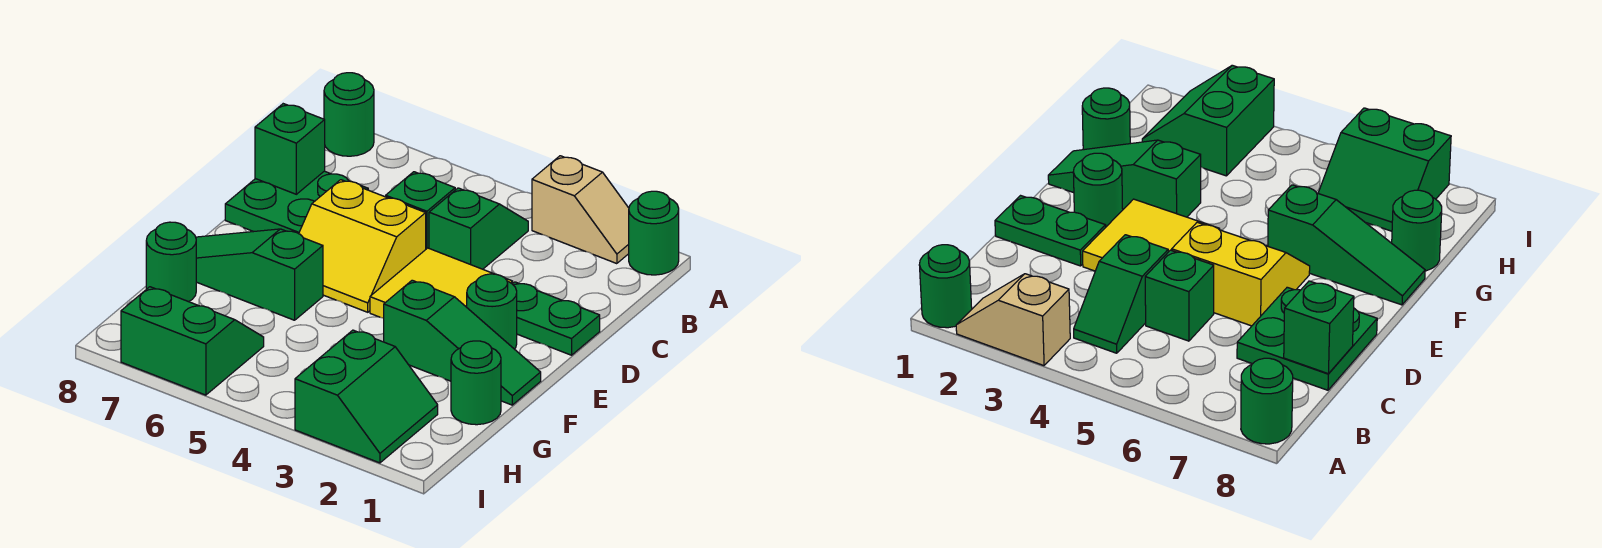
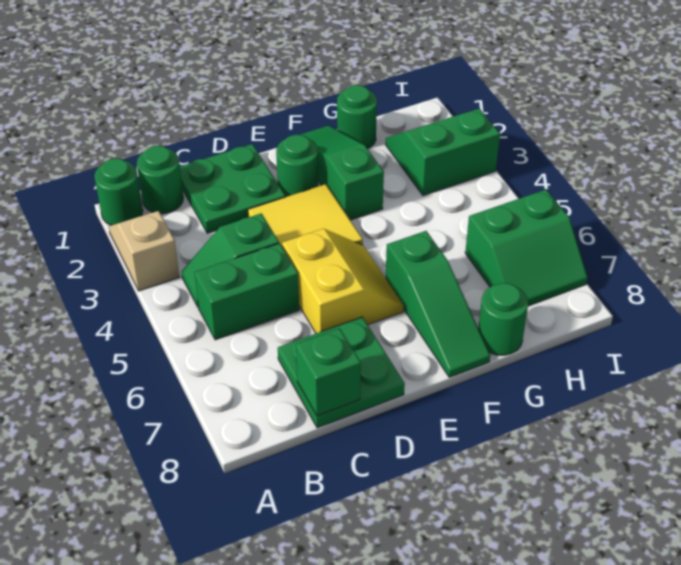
green 1x1 round brick [324,73,374,156] -> green 1x1 round brick moved to [137,146,183,214]
green 1x1 brick [386,172,455,249] -> green 1x2 brick [194,243,299,340]
green 1x2 plate [513,282,600,355] -> green 2x2 plate [180,144,285,233]
green 2x2 slope [121,287,264,395] -> green 2x2 slope turned to [465,190,588,306]

